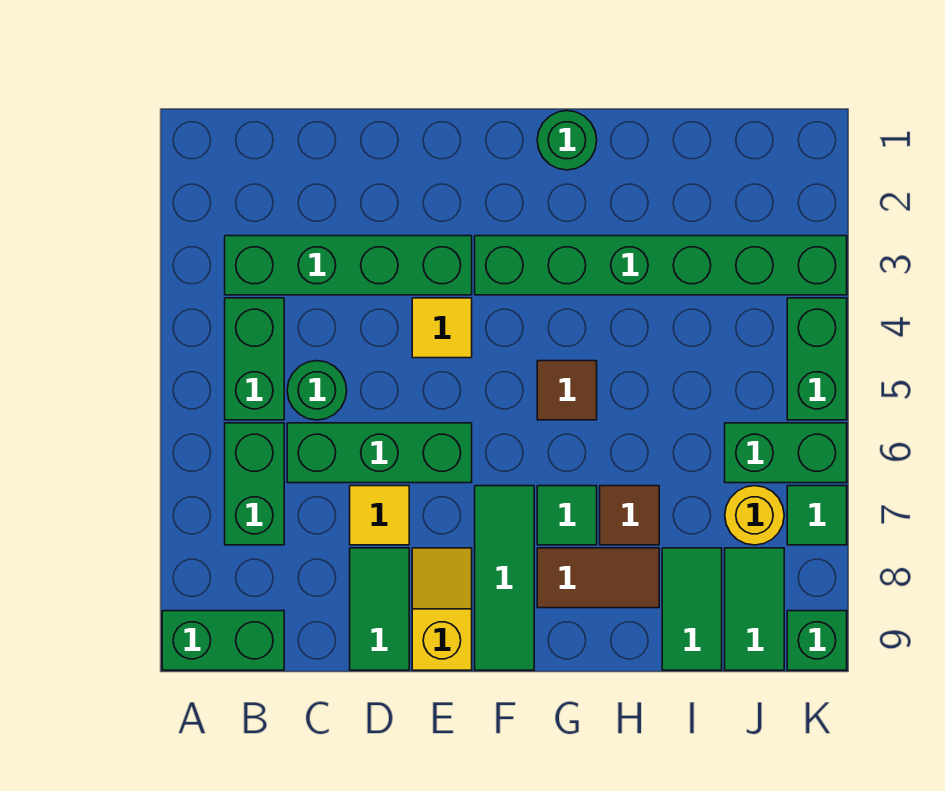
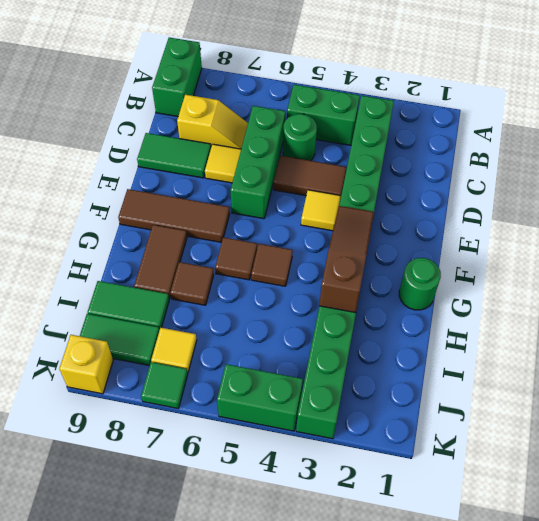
green 1x2 brick [225,423,284,545] -> none
none -> brown 1x2 tile [273,156,346,200]
yellow 1x2 slope [412,548,472,670] -> yellow 1x2 slope moved to [177,95,248,149]
none -> brown 1x3 slope [319,206,374,313]
green 1x3 tile [475,486,534,670] -> brown 1x3 tile [118,189,230,242]
none -> brown 1x1 tile [215,237,257,280]
green 1x1 tile [537,486,597,545] -> none
green 1x2 brick [725,423,847,483] -> none
yellow 1x1 round brick [725,486,784,545] -> yellow 1x1 tile [151,328,197,373]
green 1x1 brick [787,611,847,670] -> yellow 1x1 brick [59,335,113,394]

